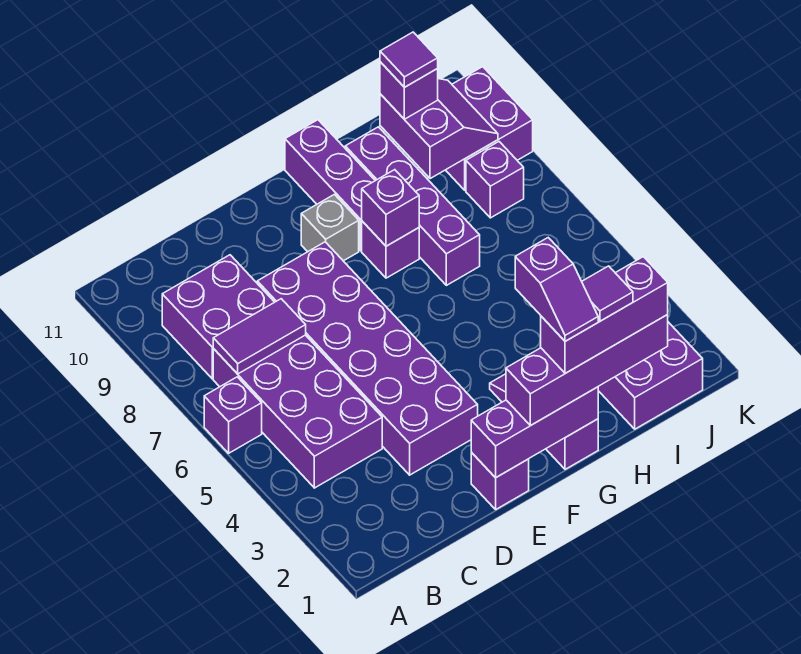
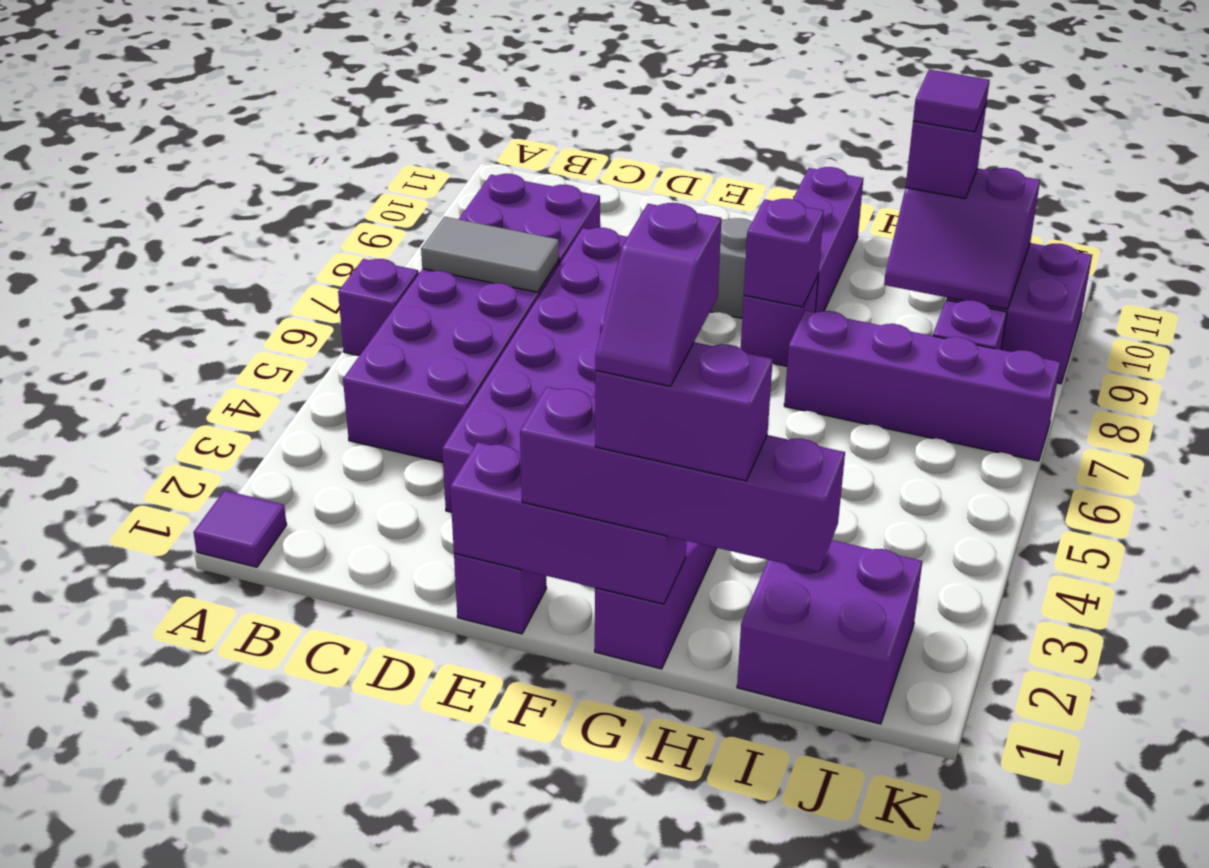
purple 1x2 tile [213,299,306,374] -> grey 1x2 tile [421,217,559,292]
purple 1x3 brick [541,257,668,373] -> purple 1x2 brick [595,342,773,481]
purple 1x1 tile [582,266,633,321] -> purple 1x1 tile moved to [193,490,287,567]
purple 1x4 brick [345,127,480,285] -> purple 1x4 brick turned to [784,310,1061,461]
purple 2x2 slope [380,79,498,179] -> purple 2x2 slope turned to [884,168,1040,309]

